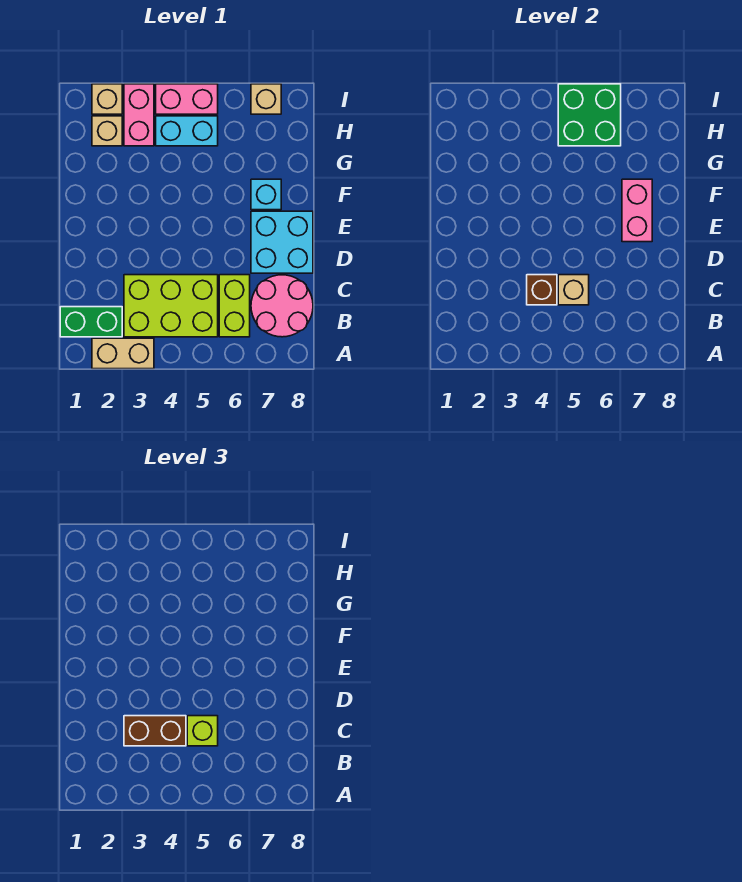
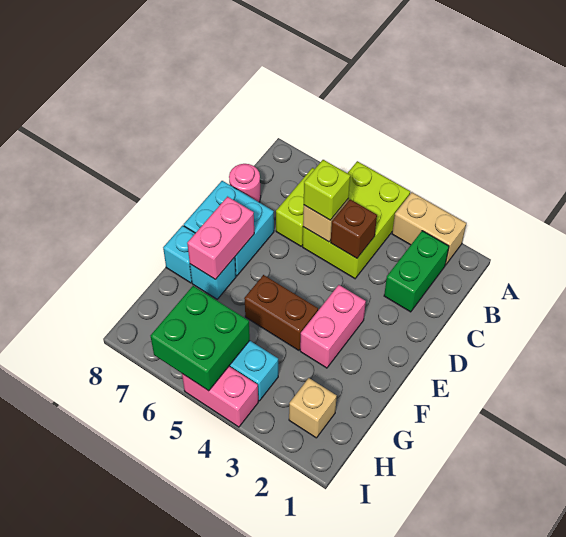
green 1x2 brick [60,307,122,337] -> green 1x2 brick turned to [384,231,449,312]
lime 2x3 brick [124,275,218,337] -> lime 2x3 brick turned to [303,161,410,278]
pink 2x2 round brick [251,275,313,337] -> pink 1x1 round brick [229,164,261,202]
brown 1x2 brick [124,716,186,746] -> brown 1x2 brick moved to [244,275,318,350]
none -> cyan 1x1 brick [163,225,195,283]
pink 1x2 brick [124,84,154,146] -> pink 1x2 brick moved to [300,285,366,368]
tan 1x1 brick [92,84,122,114] -> none
tan 1x1 brick [251,84,281,114] -> none

